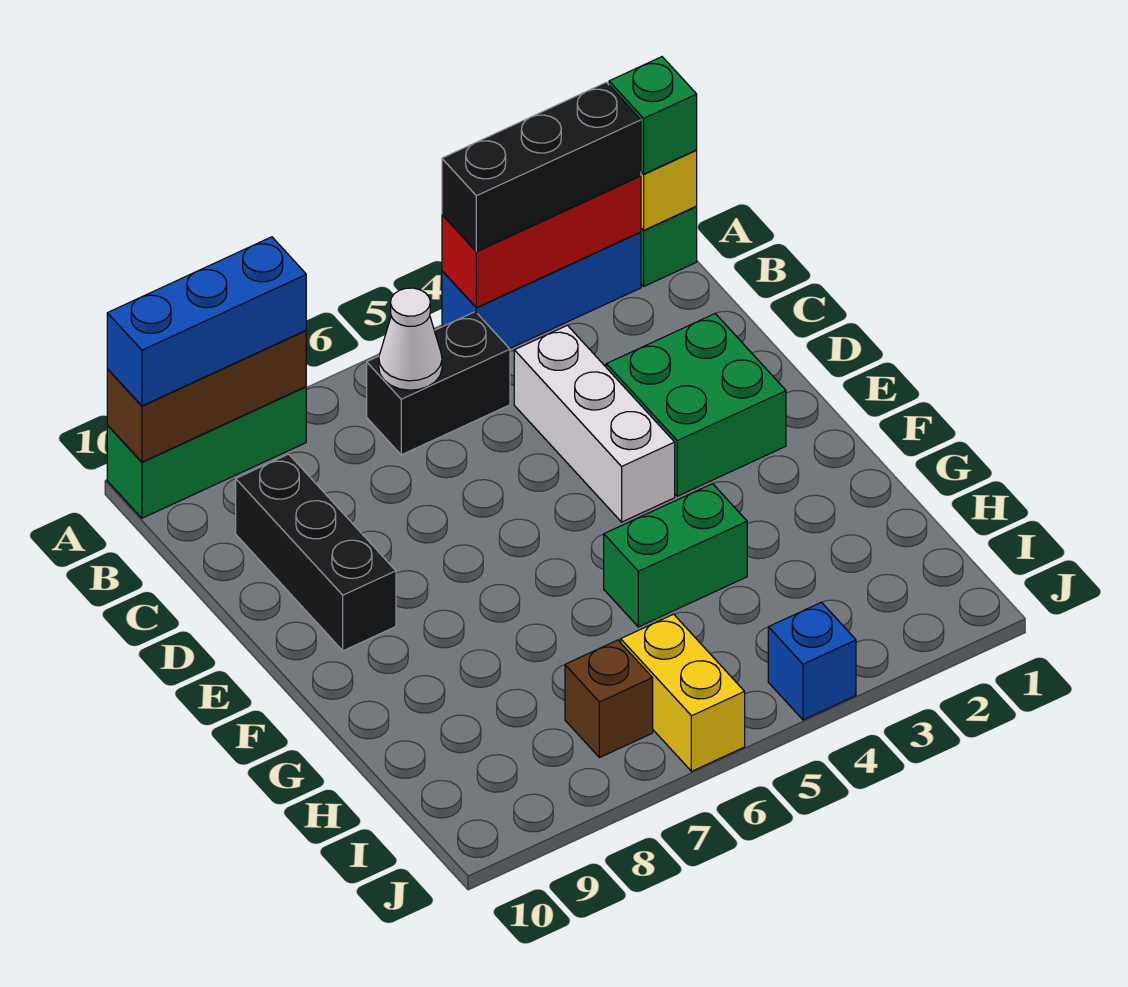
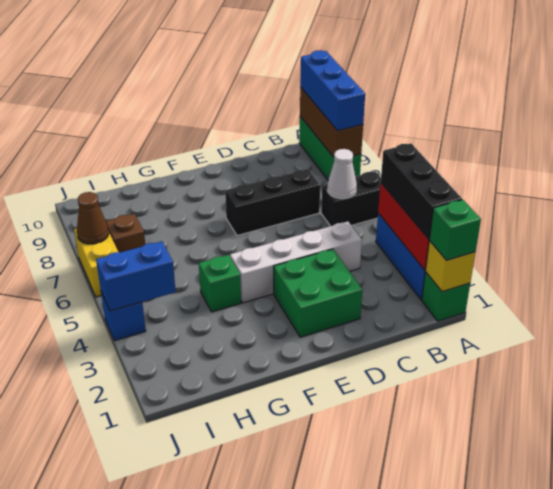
black 1x2 brick [367,312,510,455] -> black 1x2 brick turned to [321,171,381,226]
white 1x3 brick [514,325,675,522] -> white 1x4 brick [230,222,362,303]
black 1x3 brick [236,454,396,651] -> black 1x3 brick moved to [225,169,320,236]
green 1x2 brick [604,484,747,627] -> green 1x1 brick [199,255,241,312]
none -> blue 1x2 brick [96,241,176,311]
yellow 1x2 brick [621,614,745,771] -> yellow 1x2 brick turned to [74,229,118,297]
none -> brown 1x1 cone [77,192,109,244]

